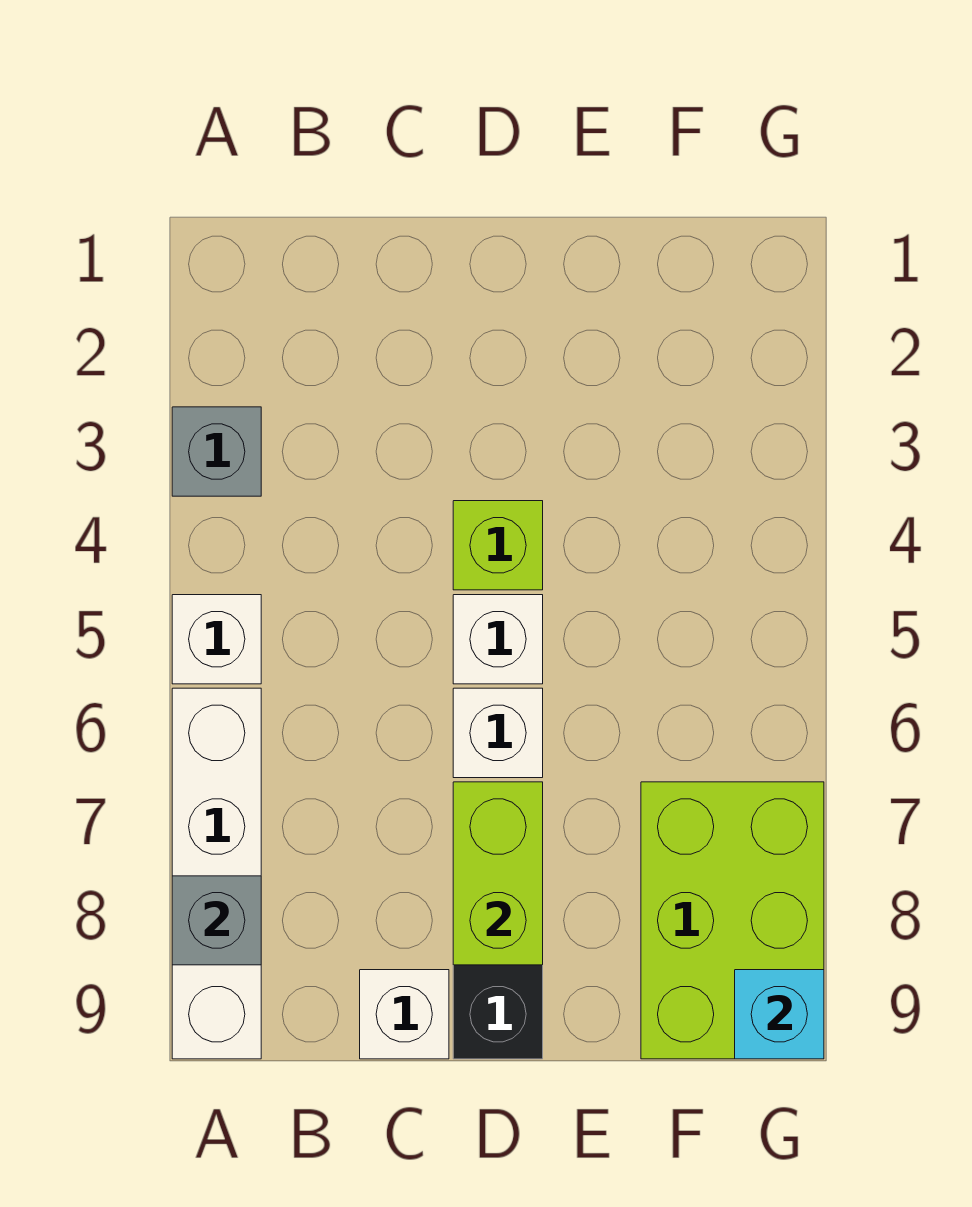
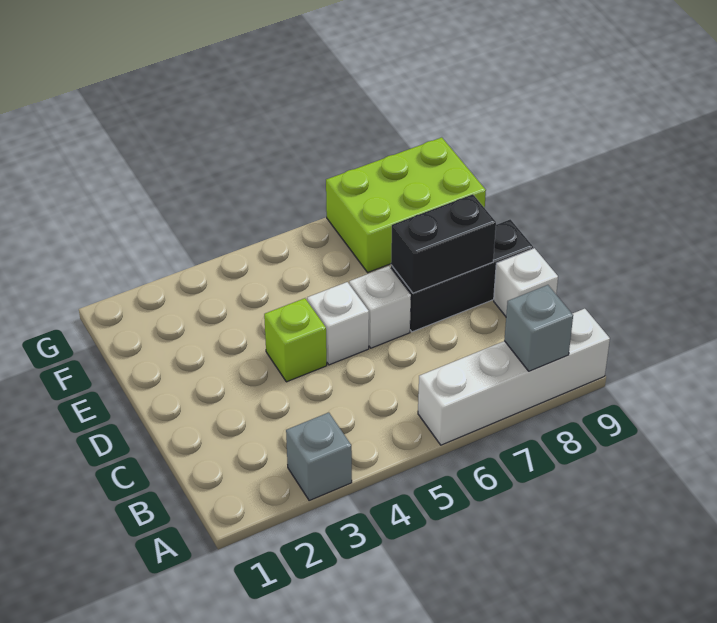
white 1x1 brick [172,595,261,684] -> none
lime 1x2 brick [453,782,543,965] -> black 1x2 brick [391,194,496,293]
cyan 1x1 brick [735,970,824,1059] -> none

